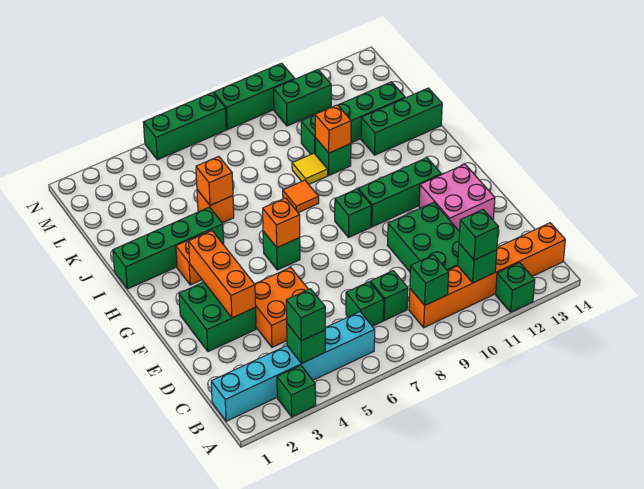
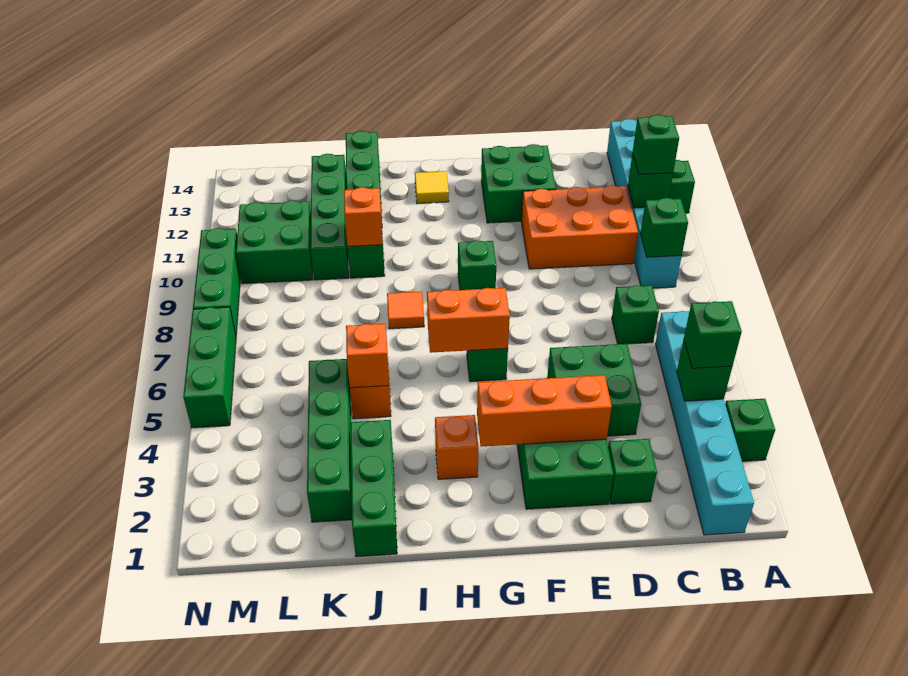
orange 1x6 brick [409,223,565,328] -> cyan 1x6 brick [607,119,682,288]
green 1x1 brick [370,271,408,320] -> green 1x1 brick moved to [608,439,657,504]
green 2x3 brick [387,202,460,272] -> orange 2x3 brick [521,185,638,269]
orange 2x2 brick [255,268,308,347] -> green 2x2 brick [547,344,641,436]
pink 2x2 brick [419,164,495,232] -> green 2x2 brick [481,144,556,223]
orange 1x1 brick [263,198,300,247] -> orange 1x2 brick [427,288,510,353]
green 1x3 brick [358,158,441,227] -> green 1x3 brick moved to [350,420,397,557]
green 1x4 brick [113,207,224,289] -> green 1x4 brick moved to [307,359,352,522]
yellow 1x1 tile [292,153,328,184] -> yellow 1x1 tile moved to [415,171,449,204]
green 1x2 brick [274,70,331,126] -> green 2x2 brick [236,200,313,284]

